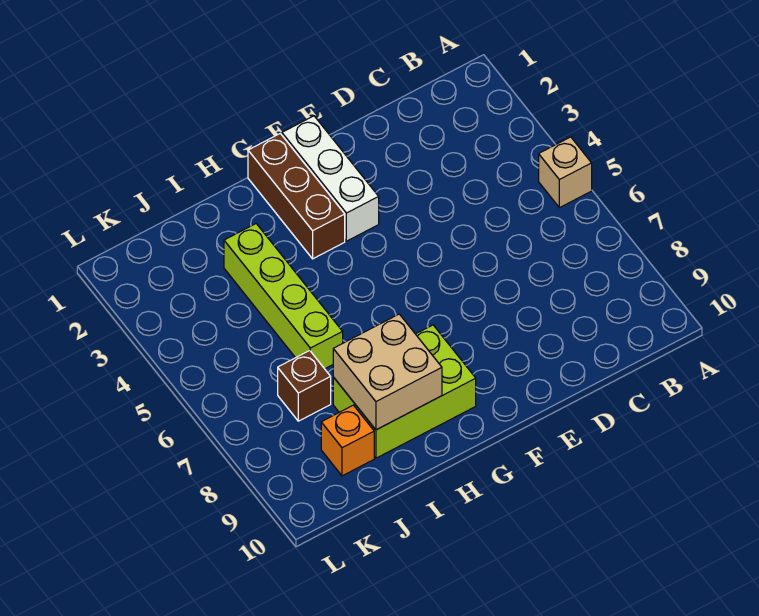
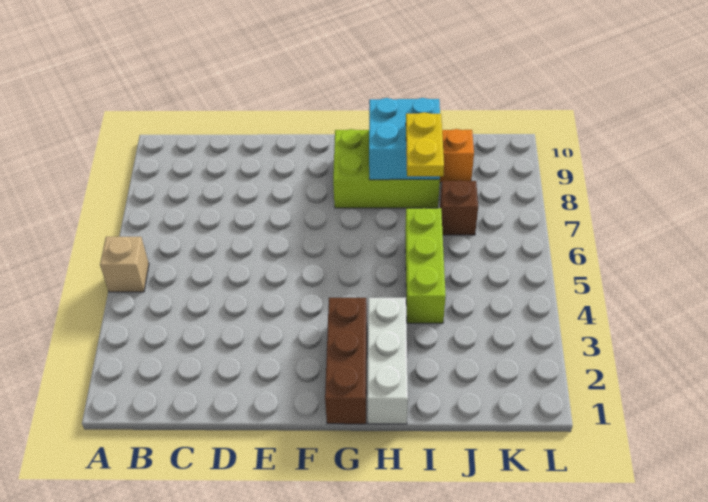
white 1x3 brick [282,116,379,241] -> white 1x3 brick moved to [367,298,408,424]
tan 2x2 brick [333,314,442,430] -> cyan 2x2 brick [369,98,440,180]
lime 1x4 brick [224,224,343,369] -> lime 1x3 brick [405,208,446,323]
none -> yellow 1x2 plate [406,112,444,176]

